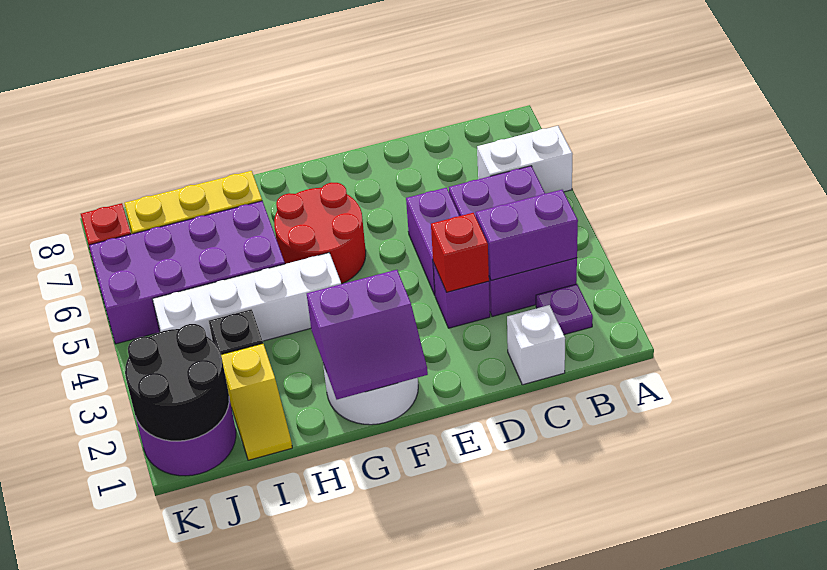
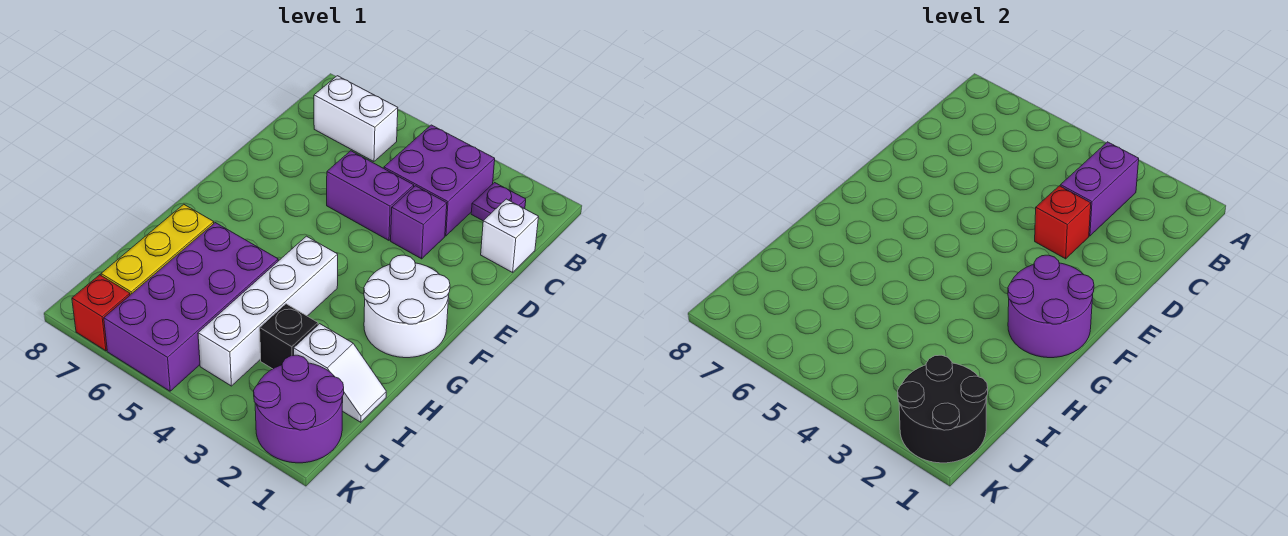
white 1x2 brick [477,126,573,193] -> white 1x2 brick turned to [314,76,398,162]
purple 2x3 brick [449,166,577,317] -> purple 2x2 brick [384,125,495,236]
purple 2x2 slope [307,270,428,399] -> purple 2x2 round brick [1008,255,1094,358]
red 2x2 round brick [274,183,366,284] -> none
yellow 1x2 slope [221,344,292,460] -> white 1x2 slope [294,324,386,422]

